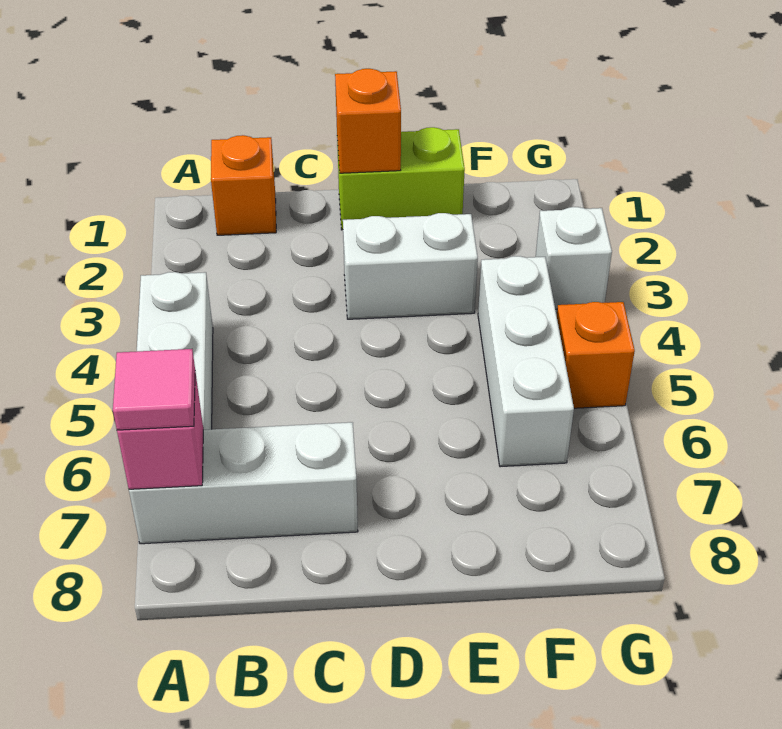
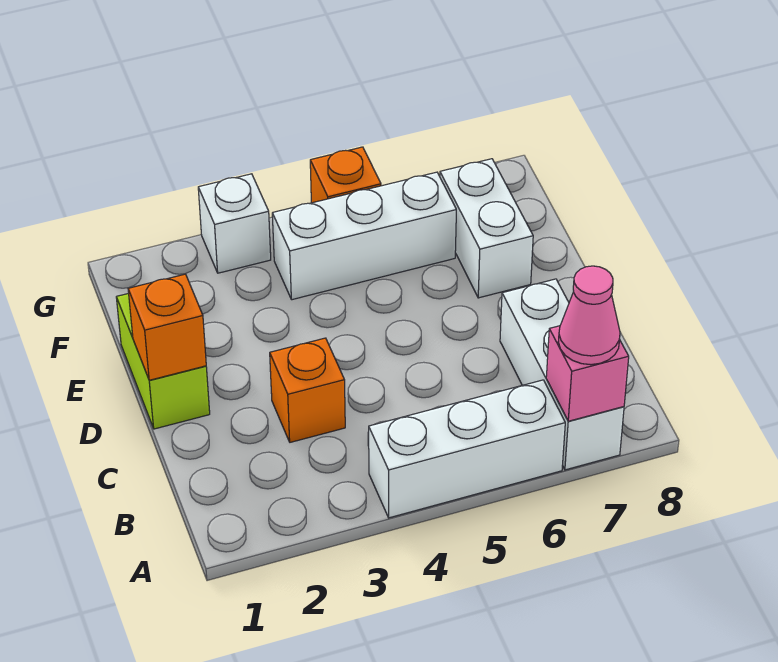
pink 1x1 tile [113,349,195,430] -> pink 1x1 cone [558,266,620,365]
orange 1x1 brick [211,135,276,235] -> orange 1x1 brick moved to [270,338,345,442]
white 1x2 brick [343,213,478,319] -> white 1x2 brick moved to [440,159,533,298]

